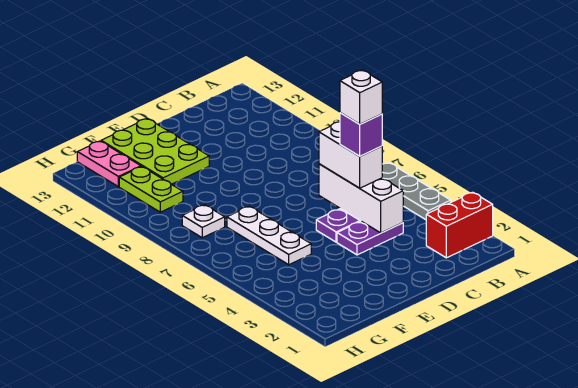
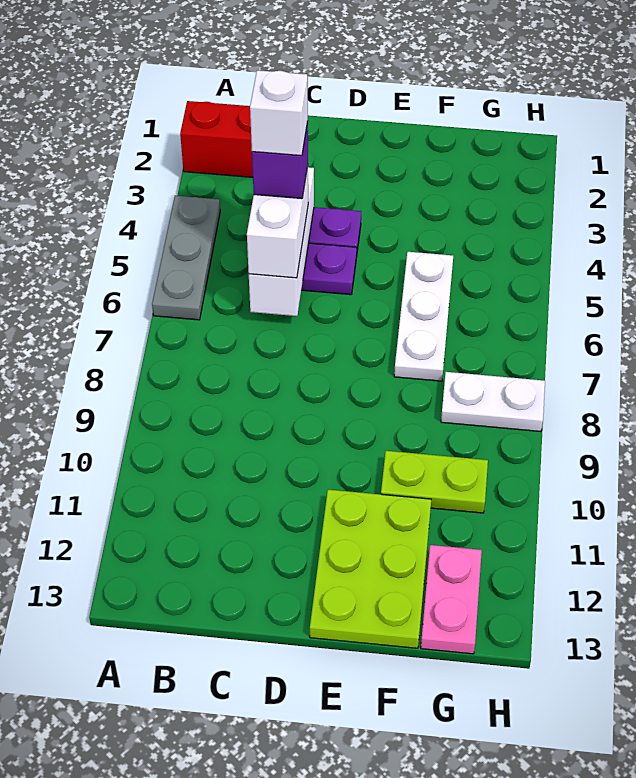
white 1x1 plate [182,205,225,238] -> white 1x2 plate [441,372,545,432]
lime 1x2 plate [119,167,183,212] -> lime 1x2 plate turned to [381,451,488,513]

